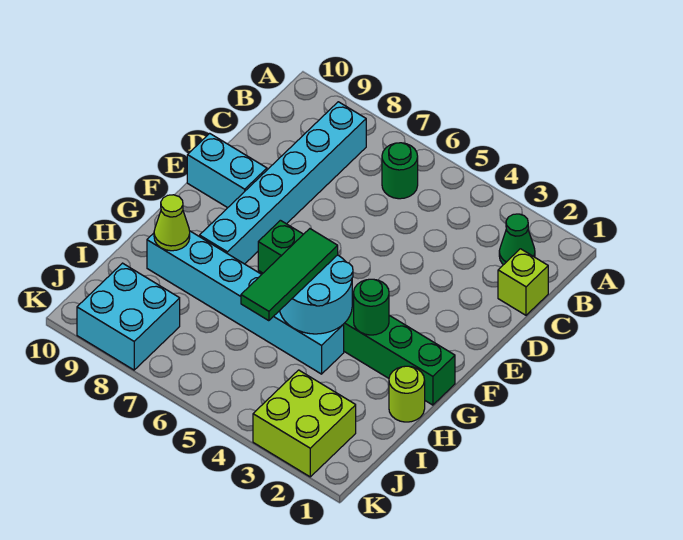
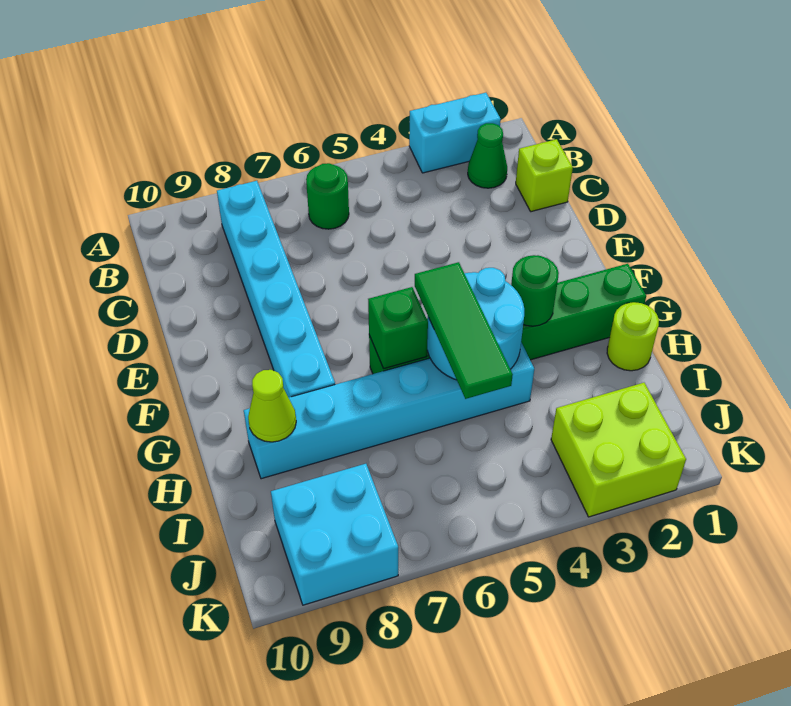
cyan 1x2 brick [187,133,267,208] -> cyan 1x2 brick moved to [409,93,501,173]

